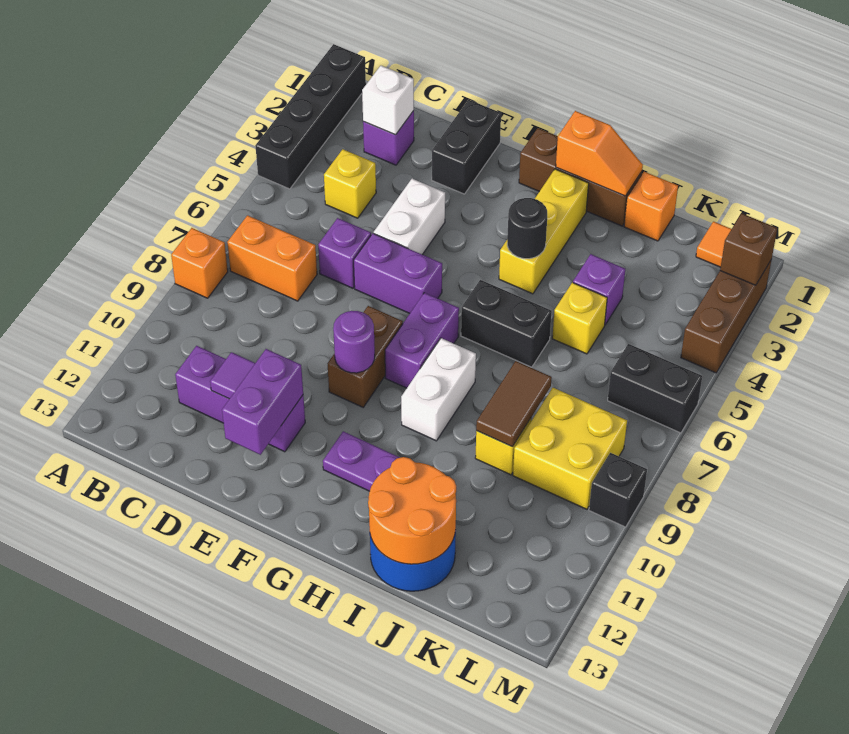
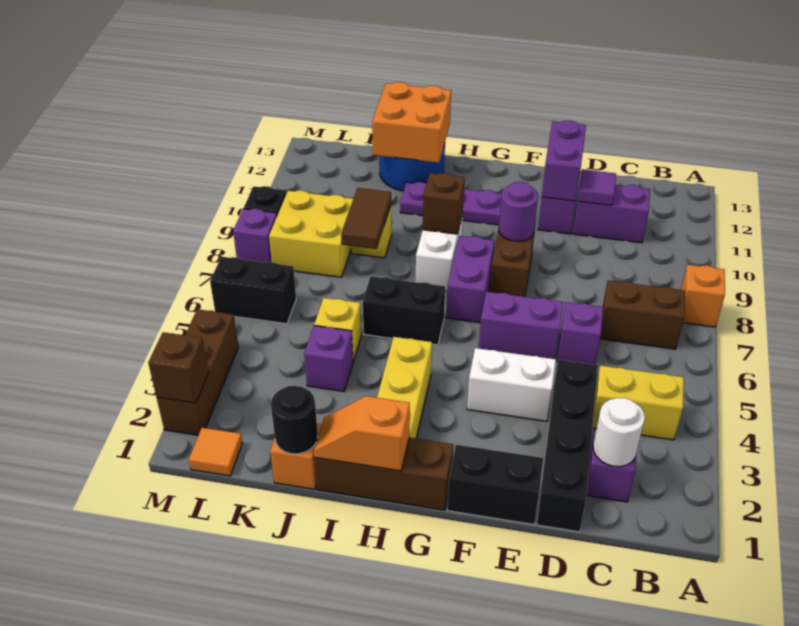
black 1x4 brick [255,44,366,189] -> black 1x4 brick moved to [537,360,598,532]
orange 1x2 brick [227,215,317,301] -> brown 1x2 brick [600,281,685,349]
white 1x1 brick [362,66,414,135] -> white 1x1 round brick [593,398,645,467]
yellow 1x1 brick [324,149,376,218] -> yellow 1x2 brick [593,366,684,440]
black 1x2 brick [432,100,501,194] -> black 1x2 brick turned to [447,445,543,524]
white 1x2 brick [374,179,445,255] -> white 1x2 brick turned to [467,348,556,421]
black 1x1 round brick [507,198,547,259] -> black 1x1 round brick moved to [271,386,318,454]
none -> brown 1x1 brick [423,173,465,234]
orange 2x2 round brick [368,457,456,564] -> orange 2x2 brick [372,82,451,163]
none -> purple 1x1 brick [233,209,277,263]

